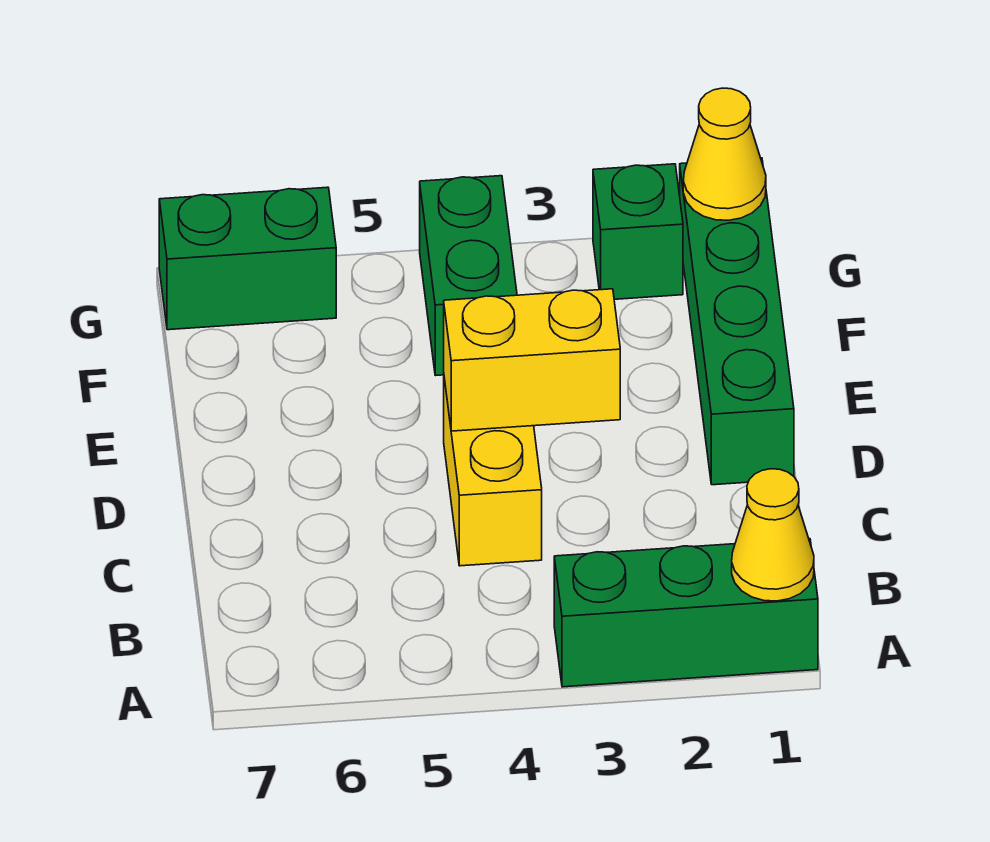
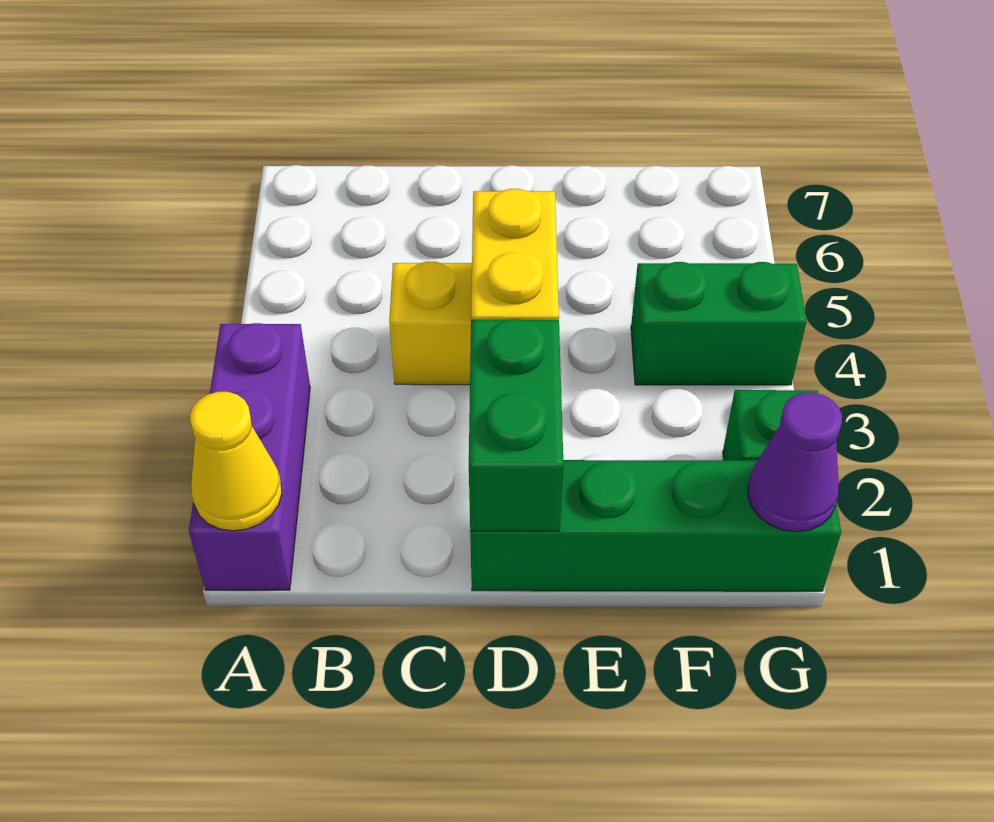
green 1x3 brick [554,539,818,687] -> purple 1x3 brick [189,323,310,590]
yellow 1x1 cone [683,88,766,220] -> purple 1x1 cone [748,393,842,532]
green 1x2 brick [159,187,336,330] -> green 1x2 brick moved to [469,319,563,531]

